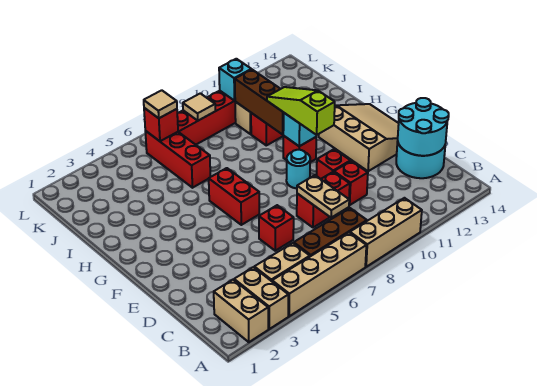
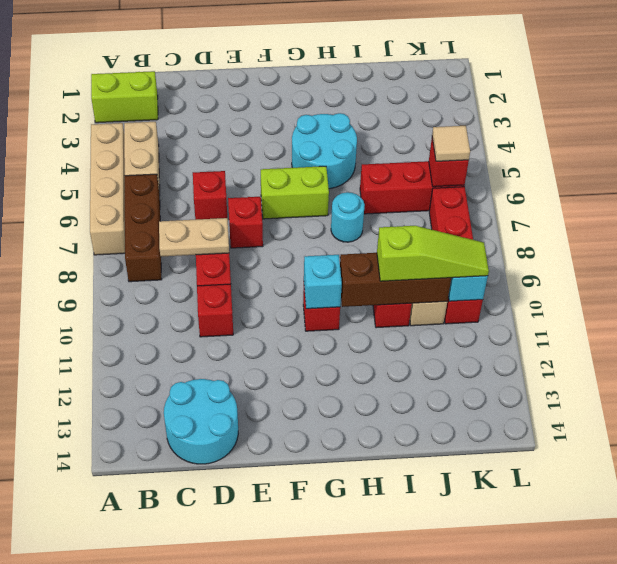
tan 1x2 brick [214,280,268,342] -> lime 1x2 brick [91,71,158,123]
tan 1x2 brick [234,267,288,329] -> none
tan 1x3 brick [350,198,422,267] -> none
cyan 2x2 round brick [398,98,449,156] -> cyan 2x2 round brick moved to [292,113,357,189]
red 1x1 brick [317,149,350,179] -> red 1x1 brick moved to [228,197,263,248]
tan 3x3 slope [319,104,399,171] -> none
red 1x2 brick [209,168,259,225] -> lime 1x2 brick [261,166,329,219]
cyan 1x1 round brick [286,150,310,188] -> cyan 1x1 round brick moved to [331,192,365,242]
lime 1x3 slope [267,87,335,135] -> lime 1x3 slope moved to [377,226,489,281]
tan 1x1 tile [183,93,215,121] -> none

